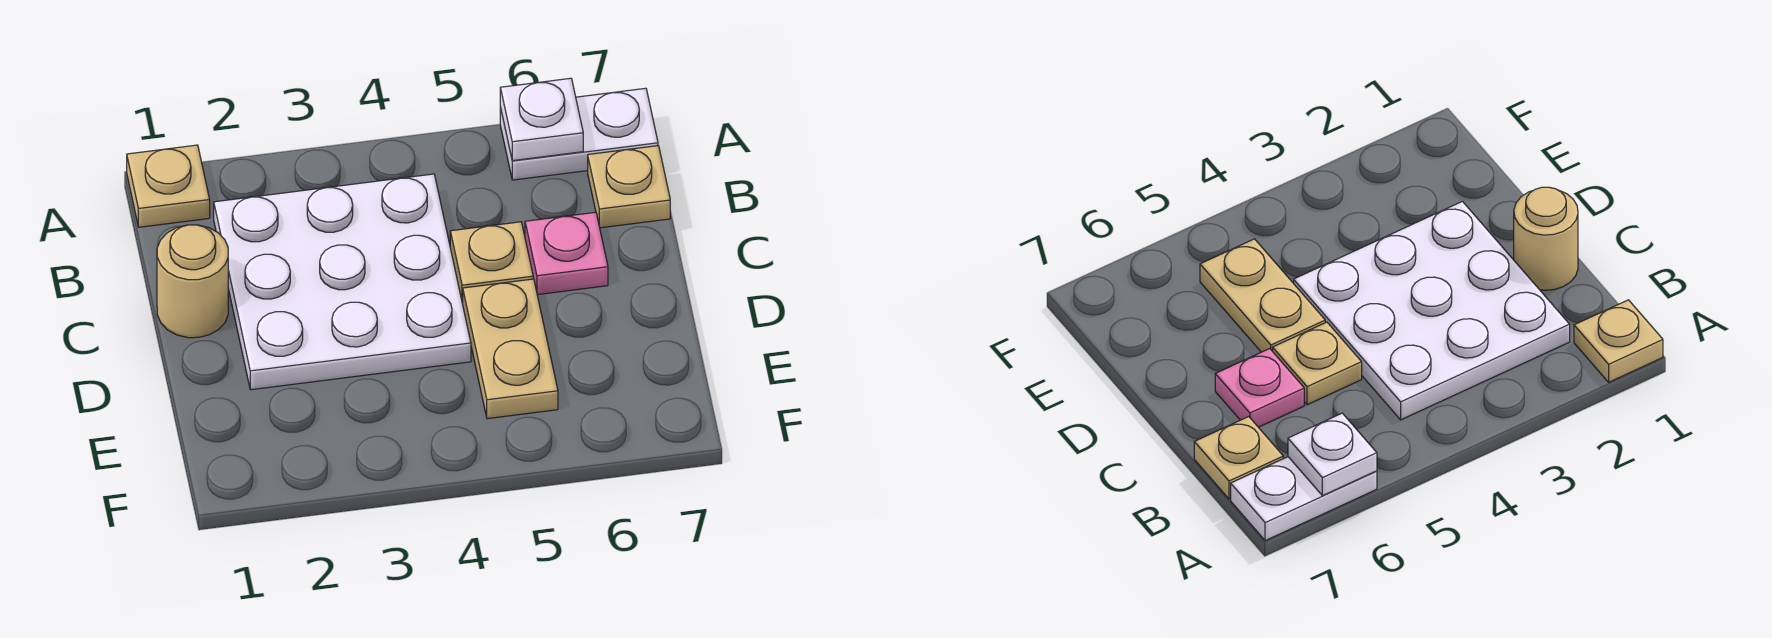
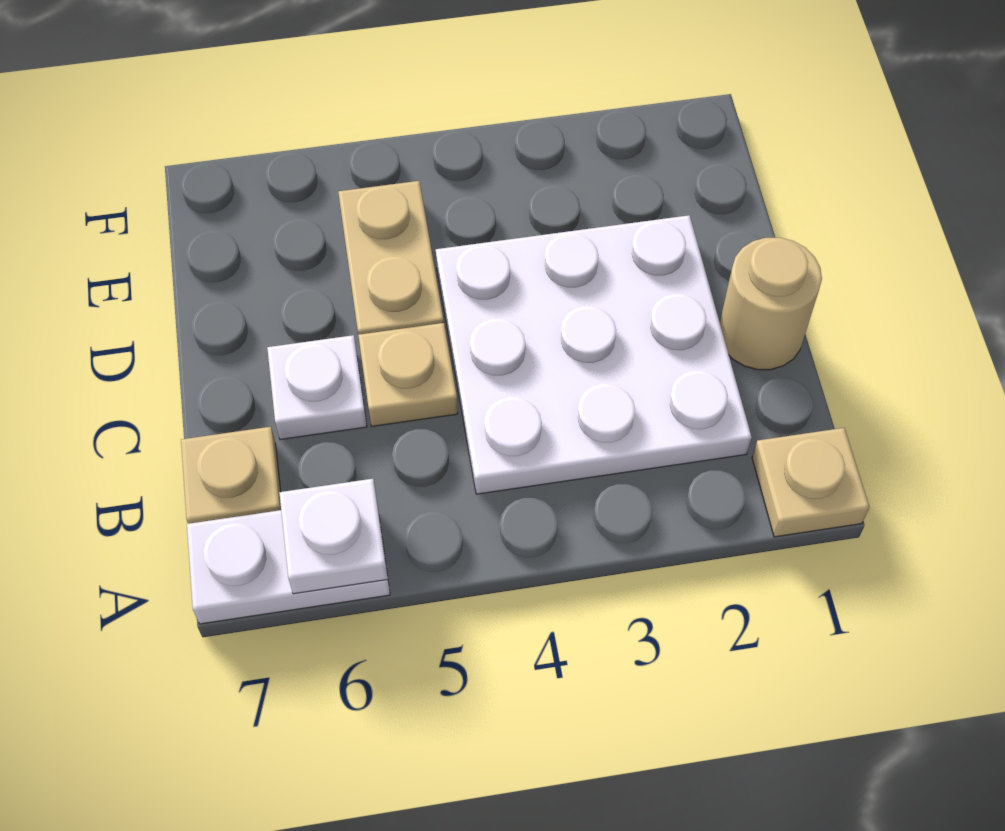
pink 1x1 plate [525,212,608,295] -> white 1x1 plate [267,335,367,440]

